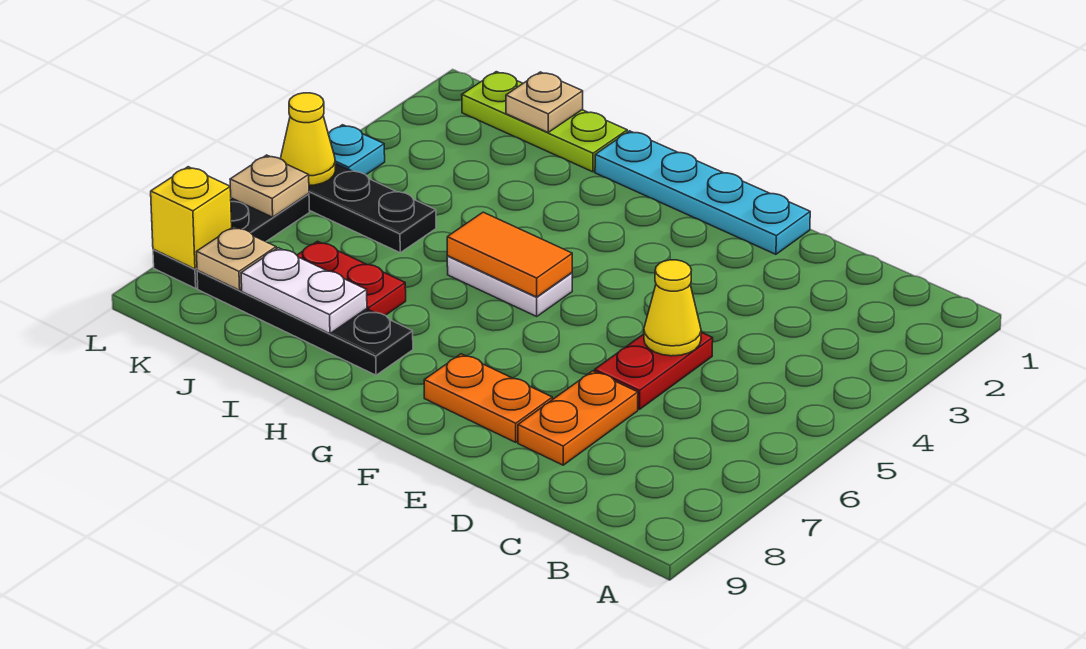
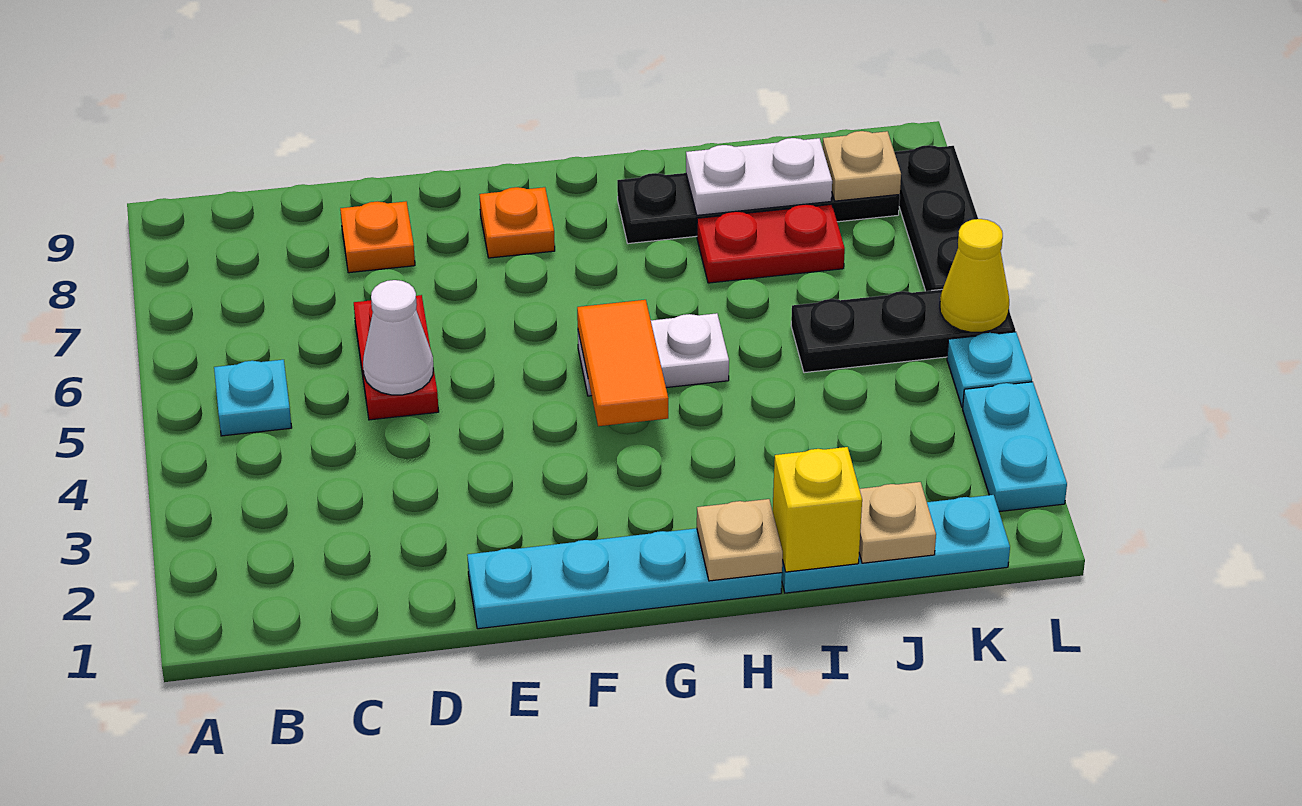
none -> cyan 1x1 plate [214,360,292,436]
yellow 1x1 cone [644,260,701,356] -> white 1x1 cone [363,280,433,395]
orange 1x2 plate [518,371,638,465] -> orange 1x1 plate [340,201,415,273]
orange 1x2 plate [424,354,552,442] -> orange 1x1 plate [479,187,555,258]
orange 1x2 tile [447,212,572,297] -> orange 1x2 tile turned to [577,300,668,426]
lime 1x3 plate [462,72,627,172] -> cyan 1x3 plate [782,495,1010,593]
none -> cyan 1x2 plate [963,382,1067,512]
tan 1x1 plate [230,155,309,217] -> tan 1x1 plate moved to [697,499,783,581]
yellow 1x1 brick [151,167,232,269] -> yellow 1x1 brick moved to [773,447,862,572]

